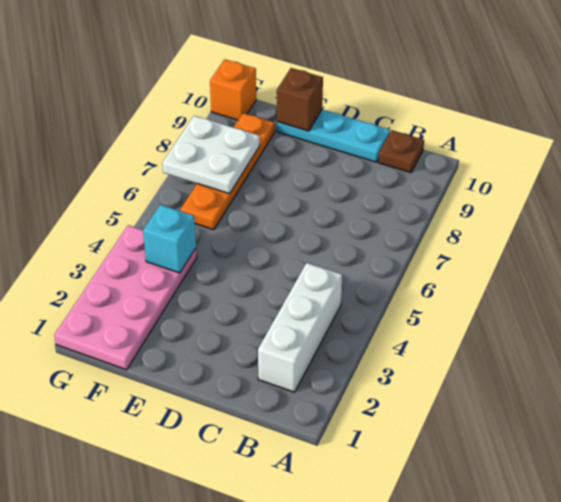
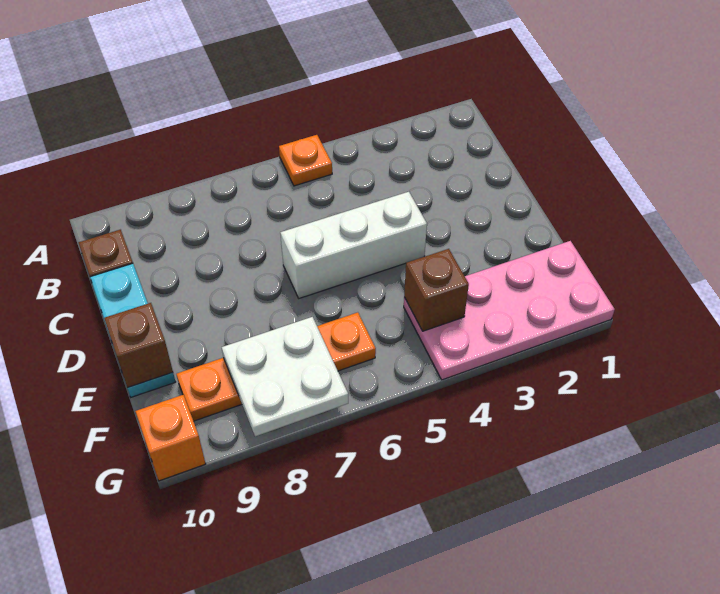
none -> orange 1x1 plate [279,135,332,186]
white 1x3 brick [258,263,342,392] -> white 1x3 brick moved to [280,192,427,298]
cyan 1x1 brick [143,205,196,273] -> brown 1x1 brick [404,249,469,331]

